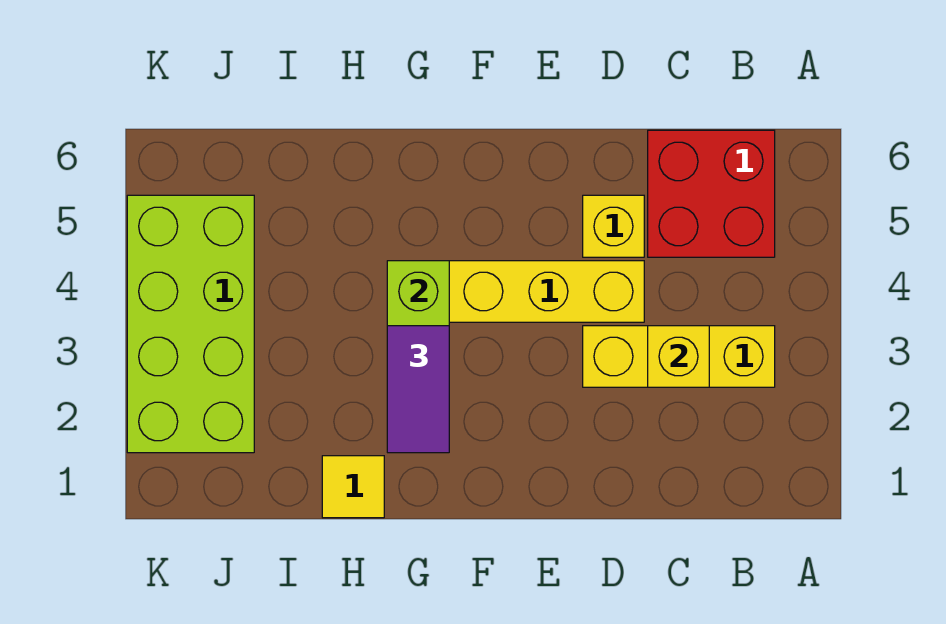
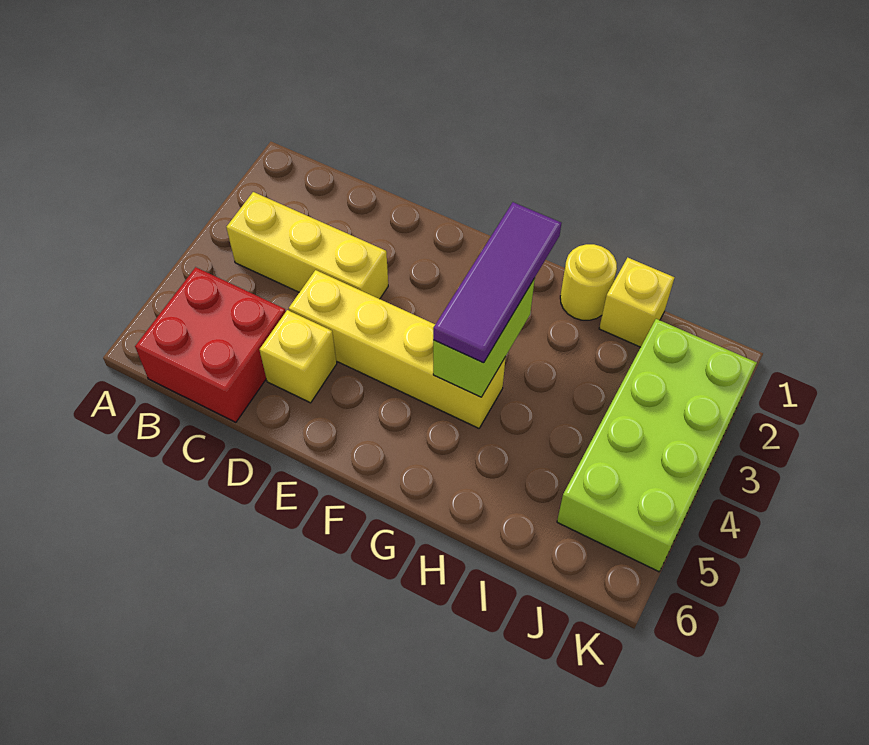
yellow 1x1 brick [648,326,709,387] -> yellow 1x1 brick moved to [599,258,675,347]
purple 1x2 tile [387,326,449,453] -> purple 1x3 tile [433,202,561,363]
yellow 1x1 tile [322,456,384,518] -> yellow 1x1 round brick [560,244,617,320]

